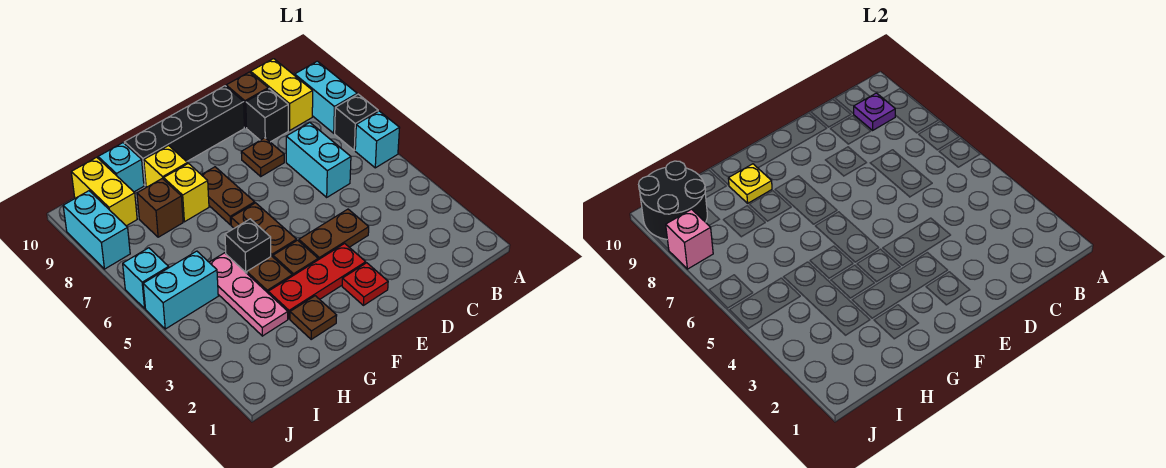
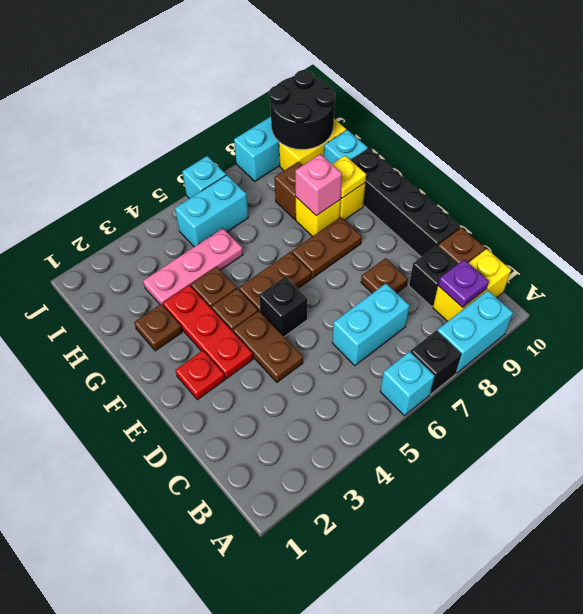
black 1x1 brick [225,219,271,273] -> black 1x1 brick moved to [259,276,307,337]
cyan 1x2 brick [143,251,218,329] -> cyan 1x2 brick turned to [175,175,248,247]
pink 1x1 brick [666,209,713,269] -> pink 1x1 brick moved to [295,154,342,216]

